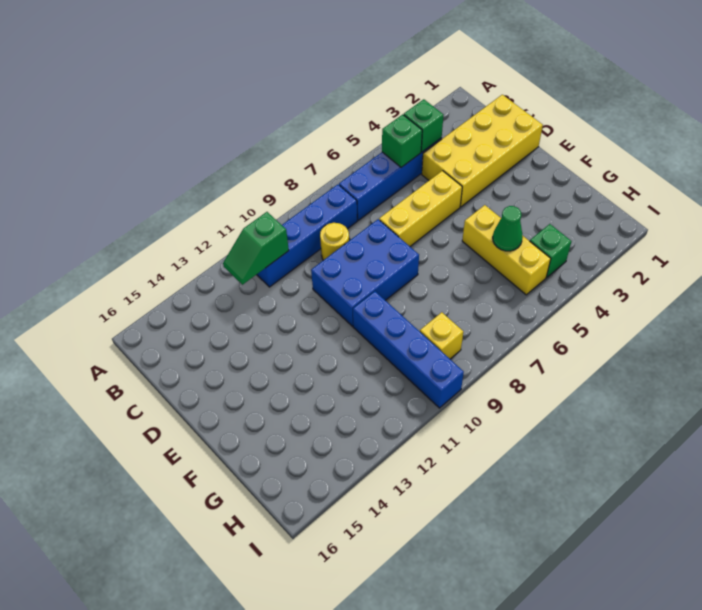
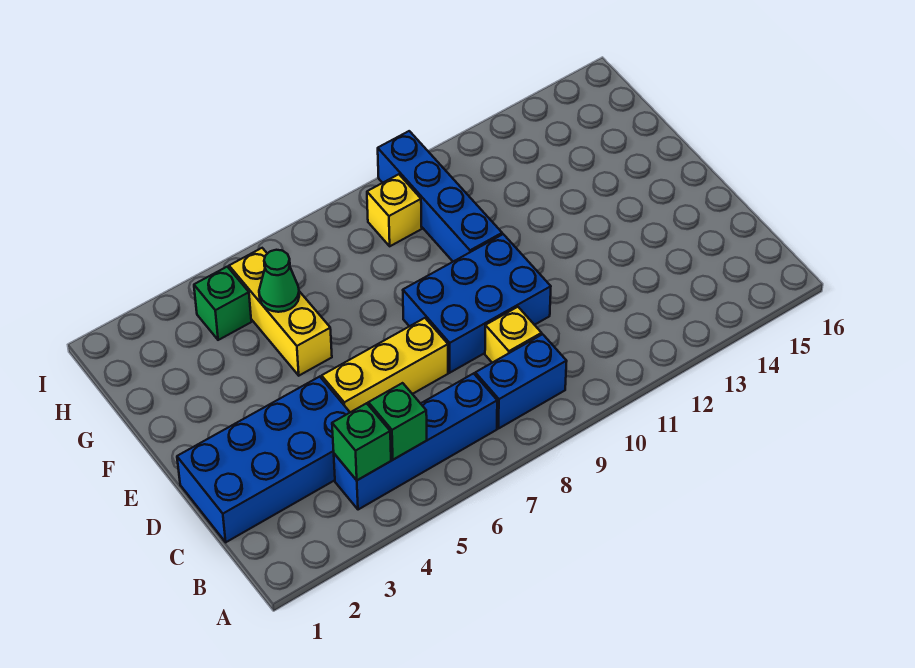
blue 1x4 brick [257,184,357,287] -> blue 1x2 brick [475,334,567,428]
green 1x2 slope [223,212,289,285] -> none
yellow 2x4 brick [422,95,543,207] -> blue 2x4 brick [177,377,350,542]
yellow 1x1 round brick [320,223,349,260] -> yellow 1x1 brick [485,307,542,363]

